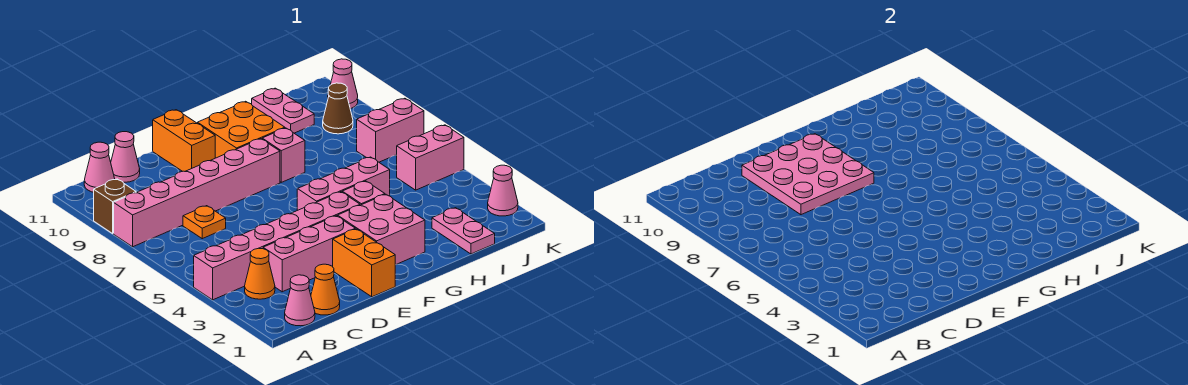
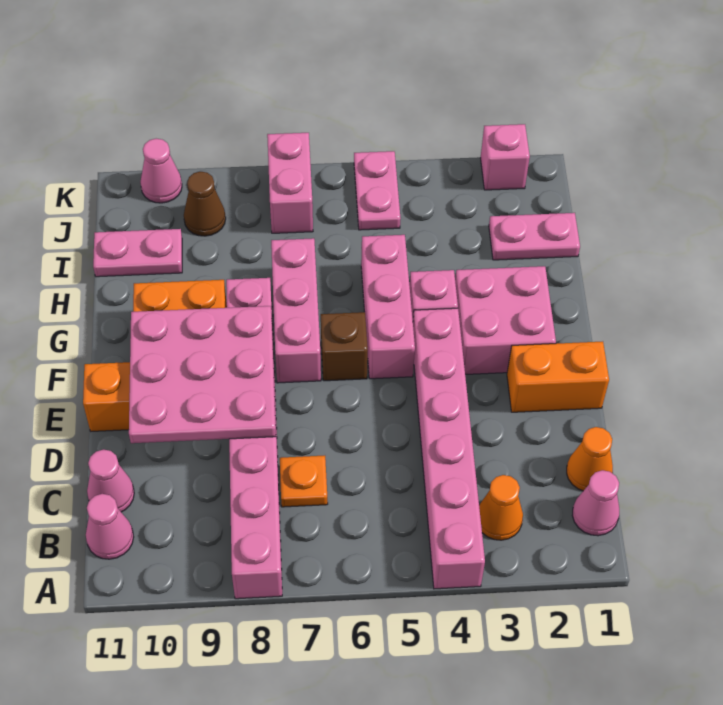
brown 1x1 brick [94,179,136,233] -> brown 1x1 brick moved to [321,312,368,381]
pink 1x3 brick [263,216,355,292] -> pink 1x3 brick moved to [271,238,321,383]
pink 1x2 brick [397,125,464,190] -> pink 1x2 plate [354,151,401,230]
pink 1x1 cone [488,165,518,216] -> pink 1x1 brick [481,124,530,190]

